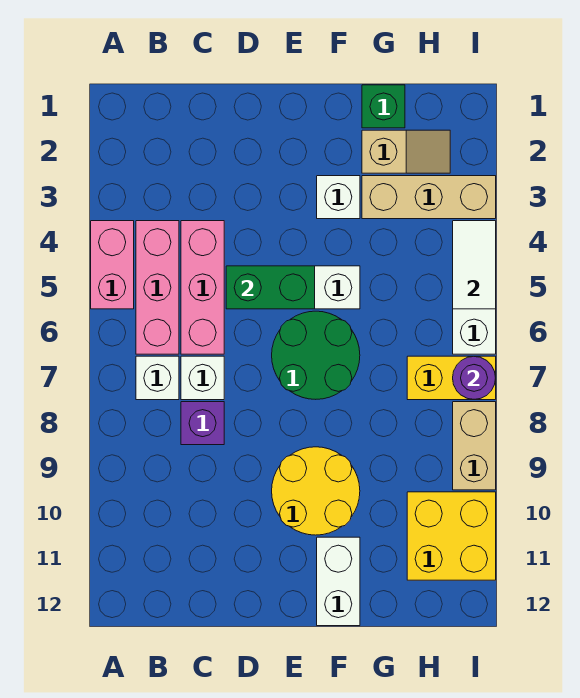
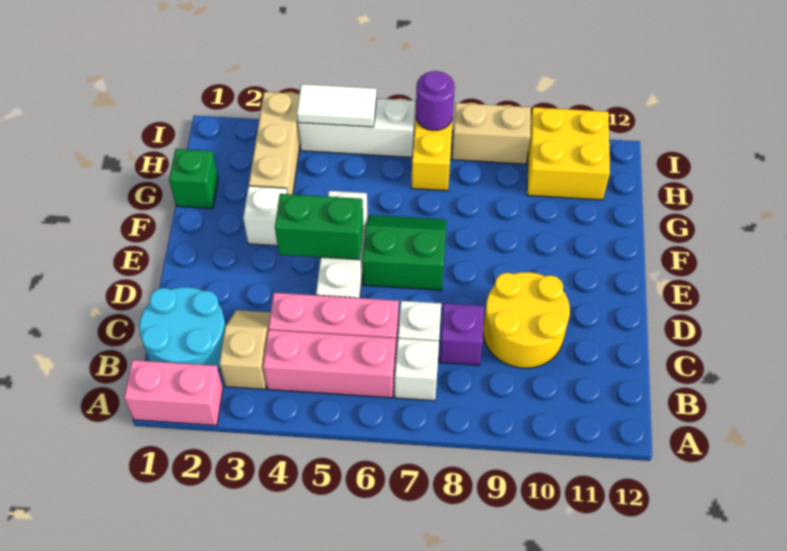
pink 1x2 brick [91,221,134,309] -> pink 1x2 brick moved to [124,360,223,425]
none -> cyan 2x2 round brick [139,287,226,370]
green 1x2 brick [226,266,315,309] -> green 1x2 brick turned to [275,194,364,260]
green 2x2 round brick [272,311,360,399] -> green 2x2 slope [362,215,446,290]
yellow 2x2 round brick [272,447,360,535] -> yellow 2x2 round brick moved to [483,272,570,368]
white 1x2 brick [317,537,360,626] -> none
tan 1x2 slope [362,130,450,173] -> tan 1x2 slope moved to [219,310,271,389]

